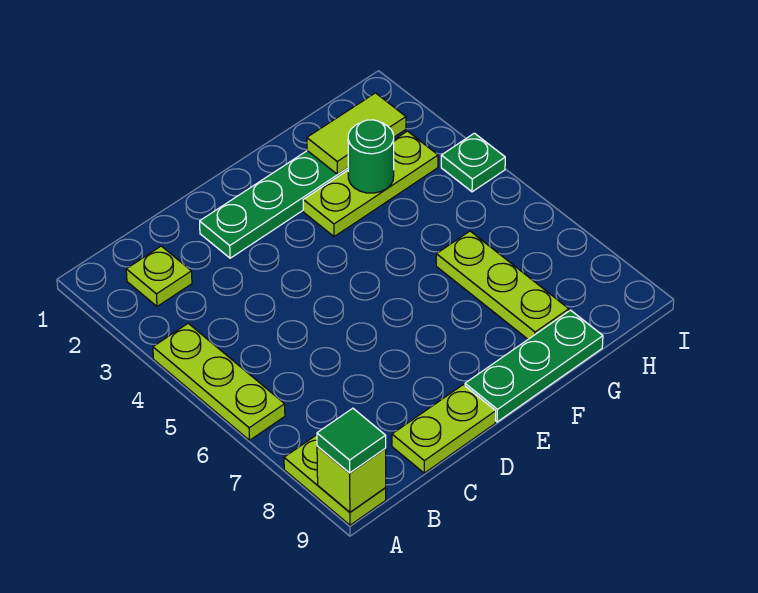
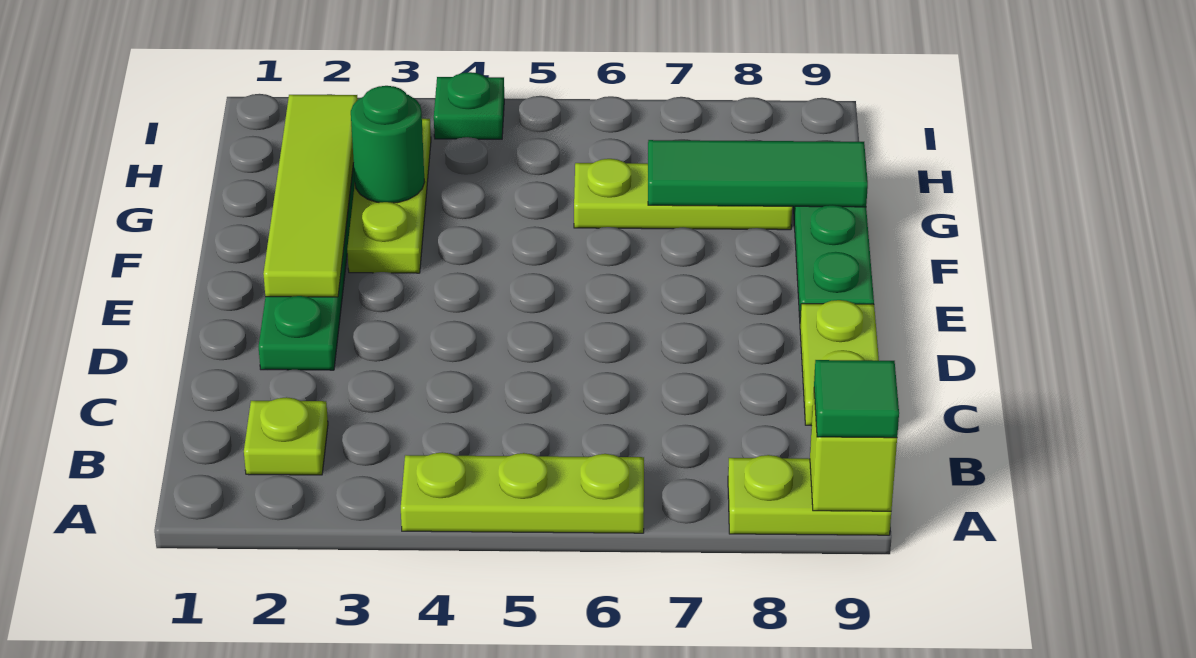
lime 1x2 tile [307,93,406,174] -> lime 1x4 tile [263,95,358,297]
none -> green 1x3 tile [648,140,868,207]

